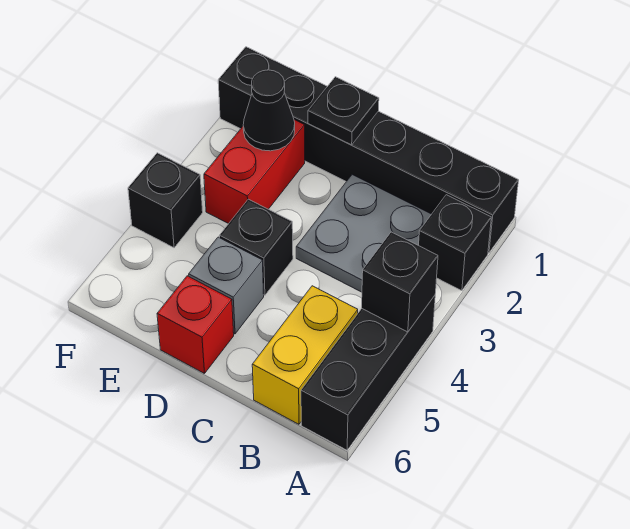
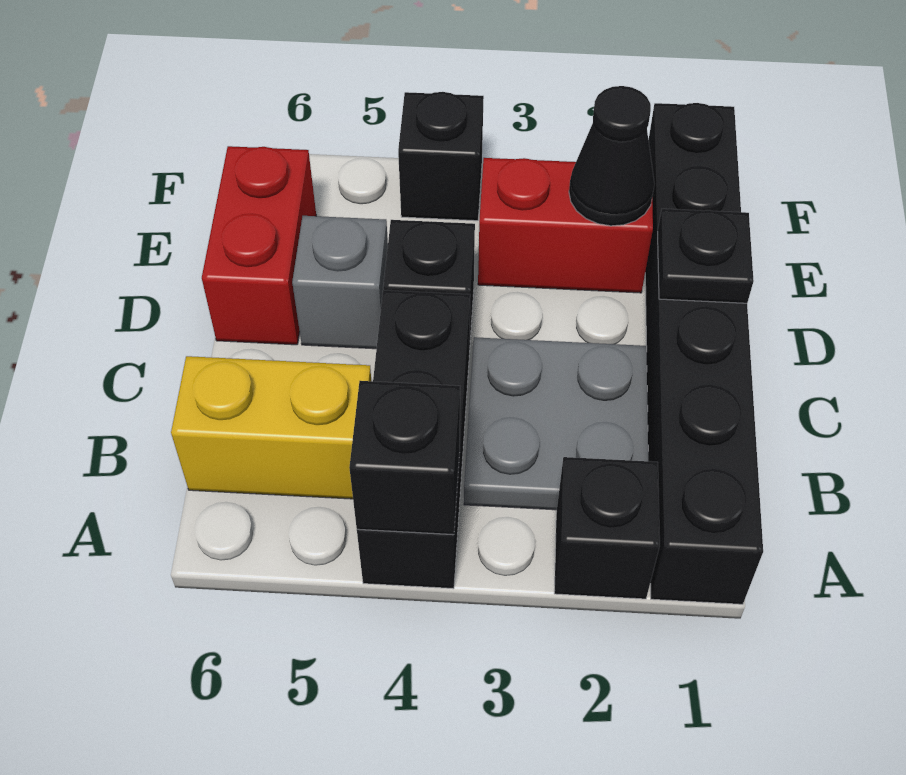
black 1x3 brick [301,296,435,450] -> black 1x3 brick turned to [357,290,470,589]
red 1x1 brick [157,276,234,374] -> red 1x2 brick [202,146,316,345]

